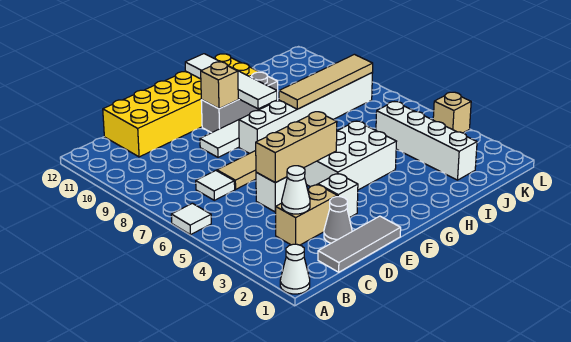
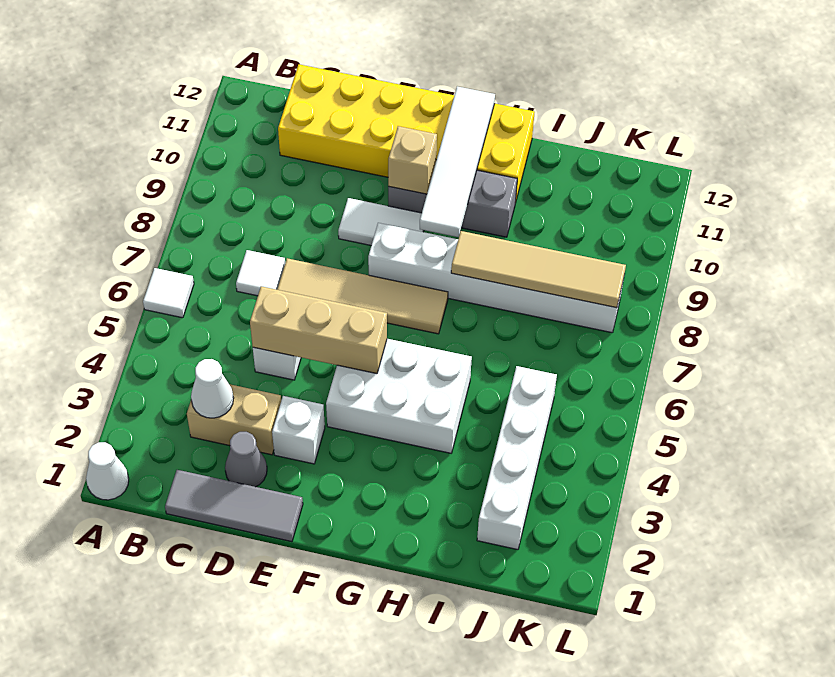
tan 1x1 brick [433,92,471,133] -> none

